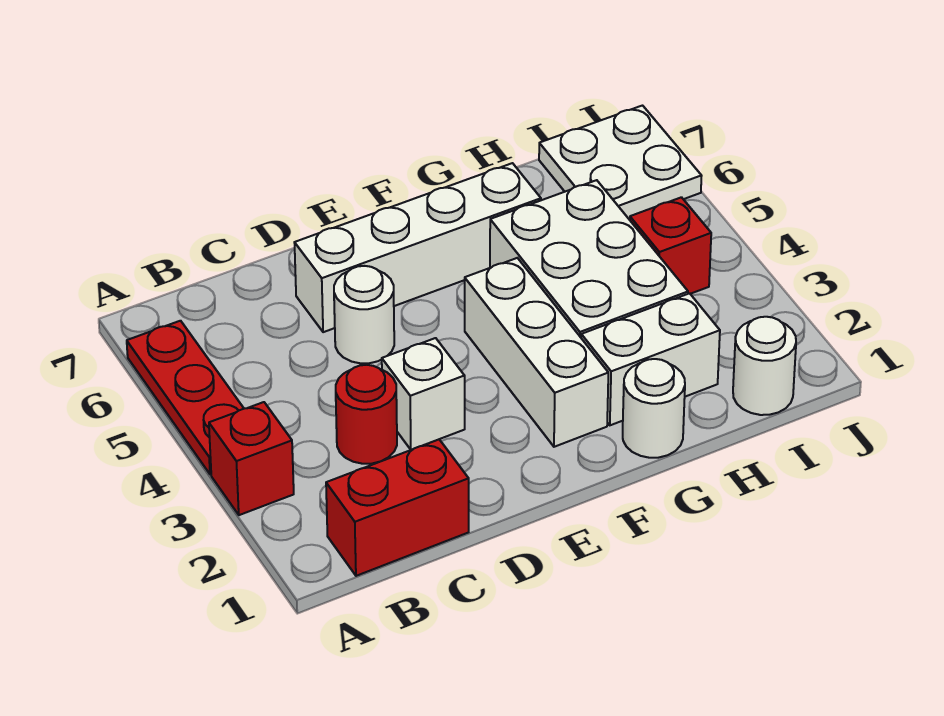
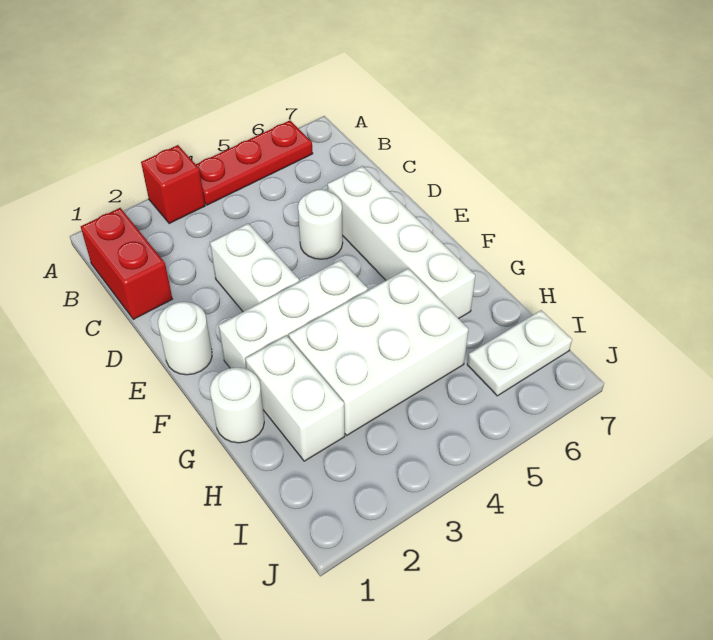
red 1x1 round brick [336,365,397,464] -> none
white 1x1 brick [382,338,465,450] -> white 1x2 brick [210,223,299,312]
white 1x1 round brick [733,317,796,415] -> white 1x1 round brick moved to [158,302,212,375]
red 1x1 brick [630,197,711,294] -> none
white 2x2 plate [539,106,701,219] -> white 1x2 plate [467,310,572,396]

